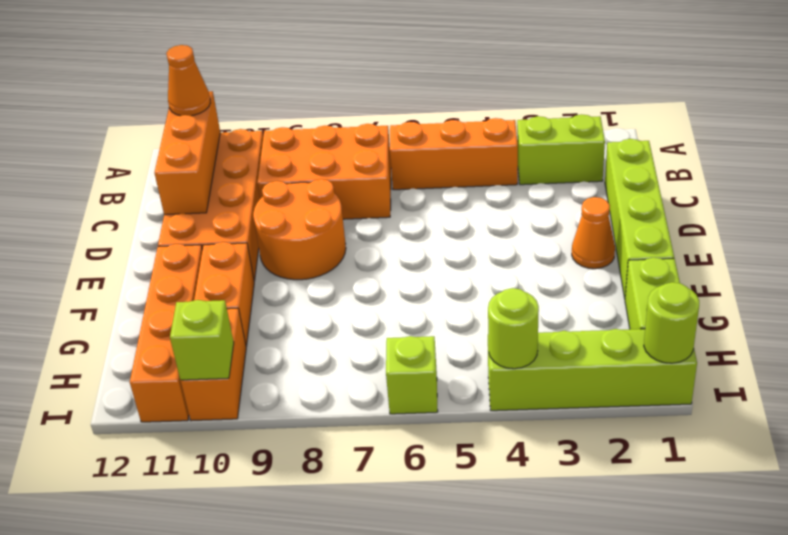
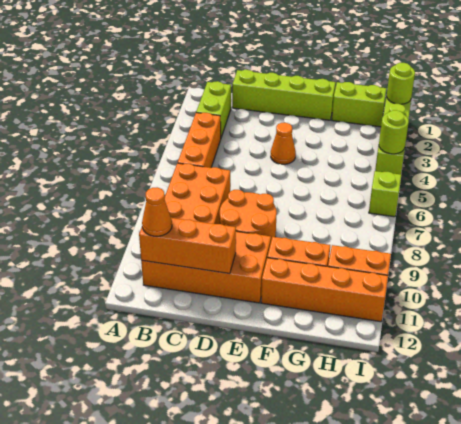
orange 1x1 cone [572,197,615,269] -> orange 1x1 cone moved to [271,123,296,164]
lime 1x1 brick [170,300,234,380] -> none

